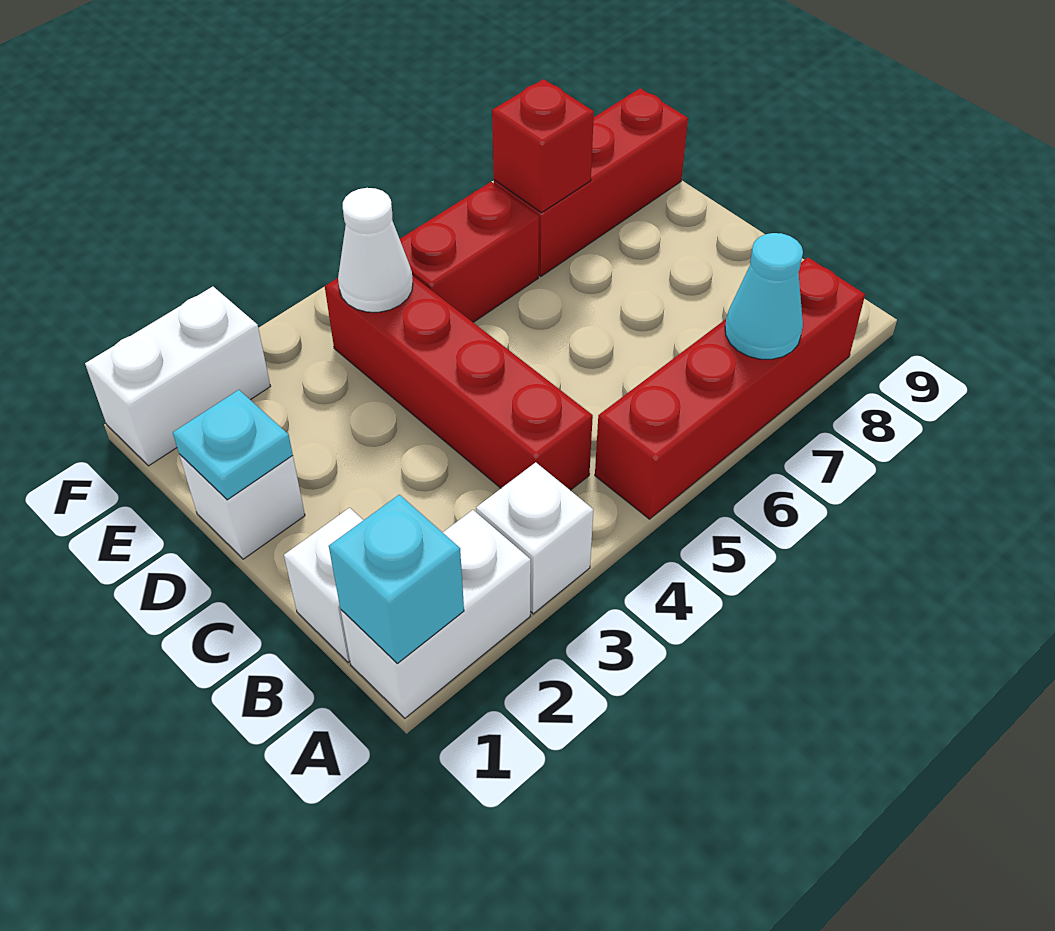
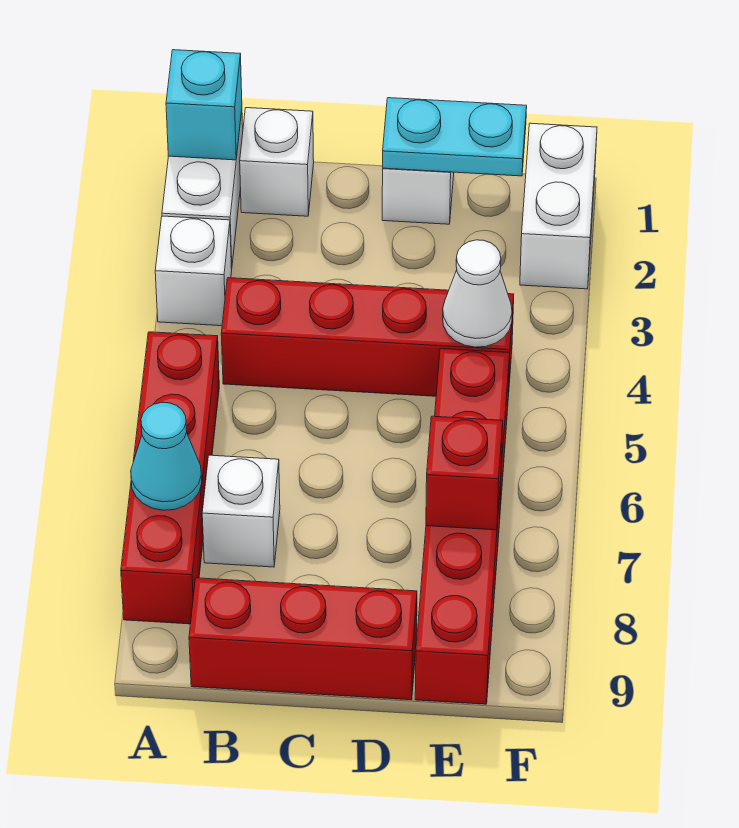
none -> white 1x1 brick [202,455,280,567]
none -> red 1x3 brick [189,578,417,700]
cyan 1x1 plate [173,390,293,500] -> cyan 1x2 plate [383,98,527,176]

